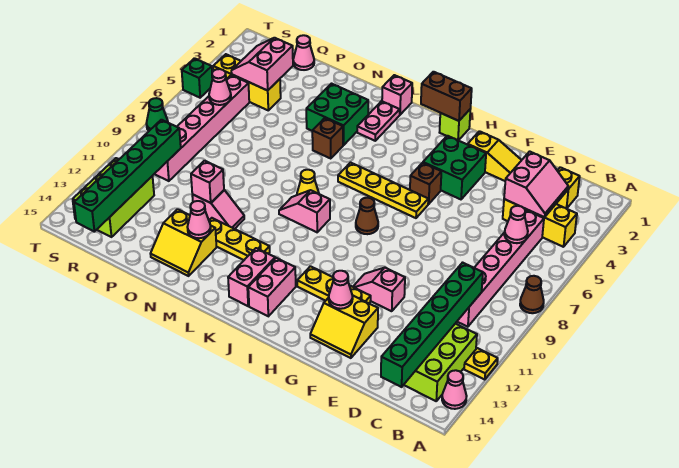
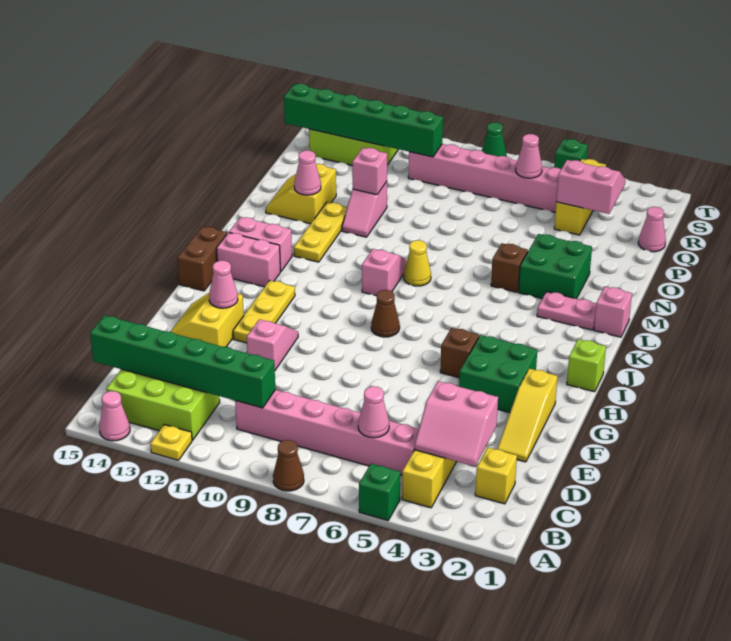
none -> green 1x1 brick [359,464,400,521]
yellow 1x4 plate [338,163,428,218] -> none
brown 1x2 brick [421,72,472,121] -> brown 1x2 brick moved to [177,226,227,291]

